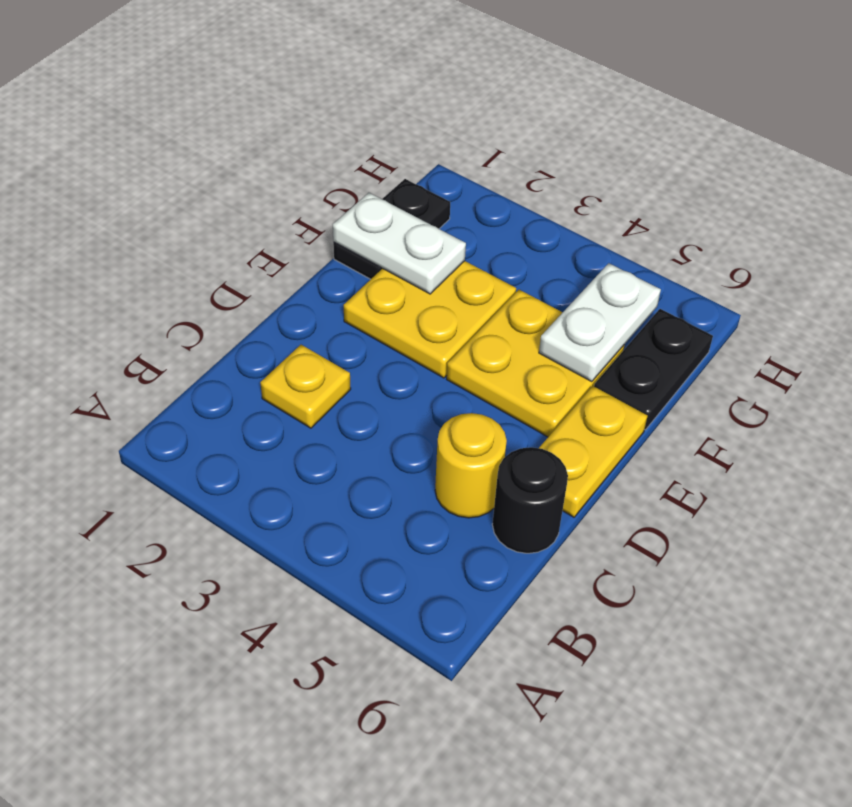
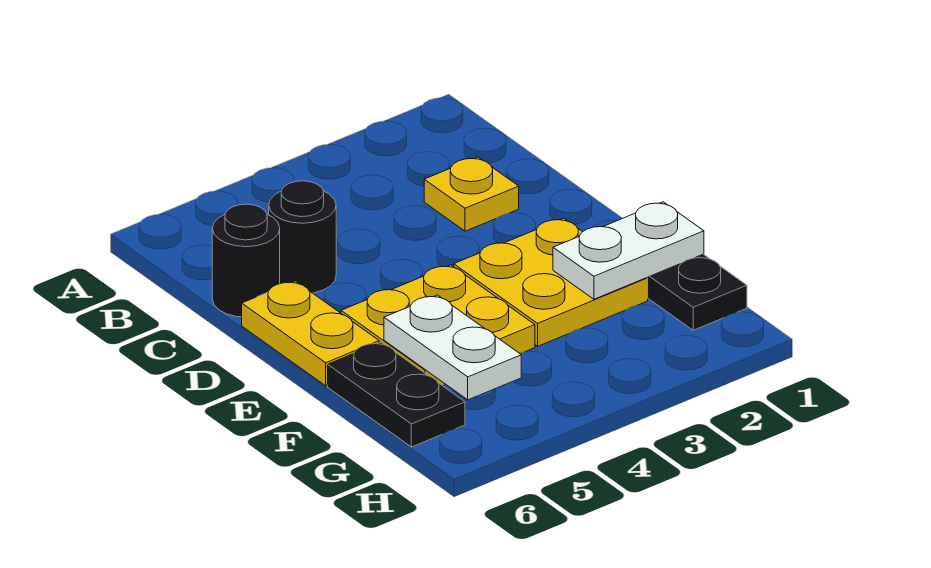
yellow 1x1 round brick [435,413,507,518] -> black 1x1 round brick [269,181,336,293]

